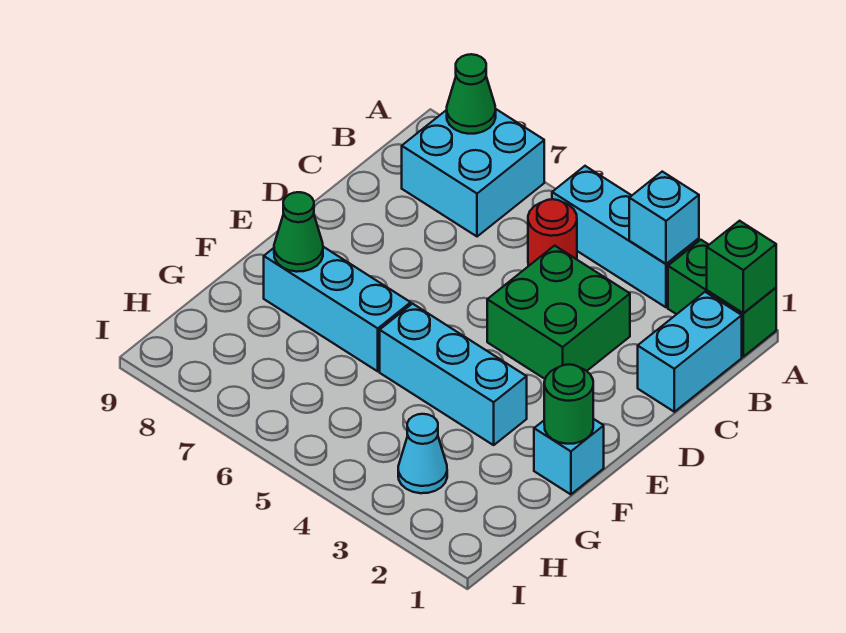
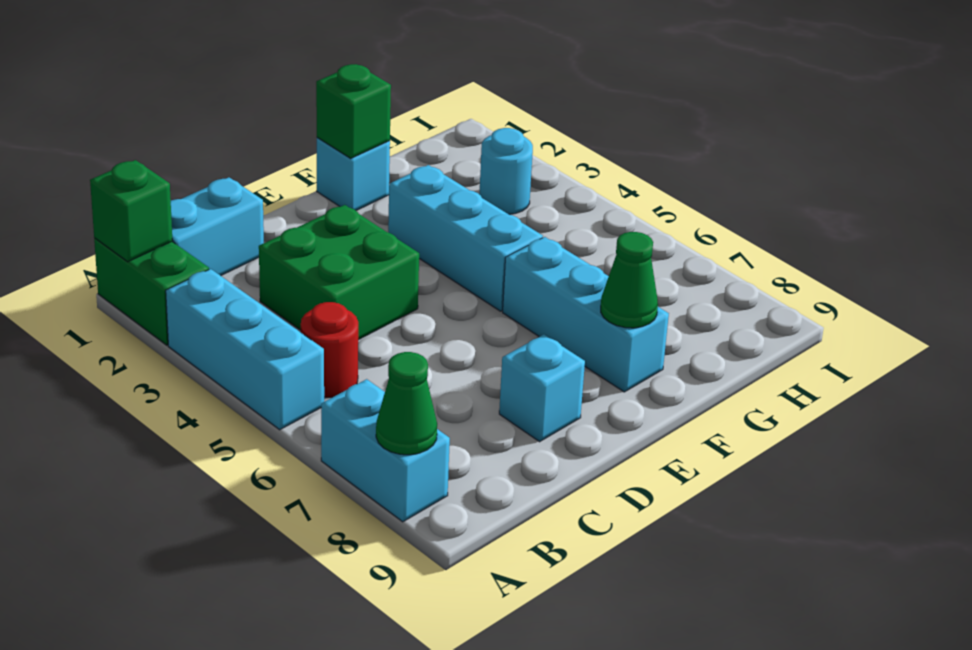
cyan 1x1 brick [629,172,699,264] -> cyan 1x1 brick moved to [499,334,585,442]
cyan 2x2 brick [402,109,544,237] -> cyan 1x2 brick [321,379,450,522]
green 1x1 round brick [544,364,593,444] -> green 1x1 brick [316,64,391,158]
cyan 1x1 cone [398,414,447,493] -> cyan 1x1 round brick [479,128,533,214]

